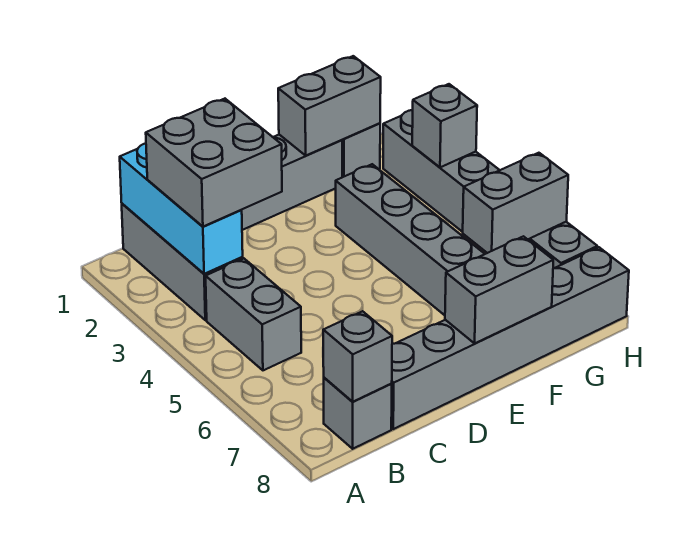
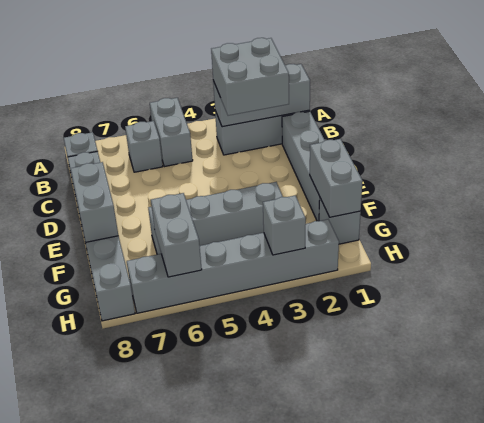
cyan 1x3 brick [120,143,243,274] -> grey 1x3 brick [213,64,310,127]
grey 1x2 brick [206,259,301,370] -> grey 1x2 brick turned to [150,98,193,167]
grey 1x1 brick [323,311,392,402] -> grey 1x1 brick moved to [125,121,163,172]

